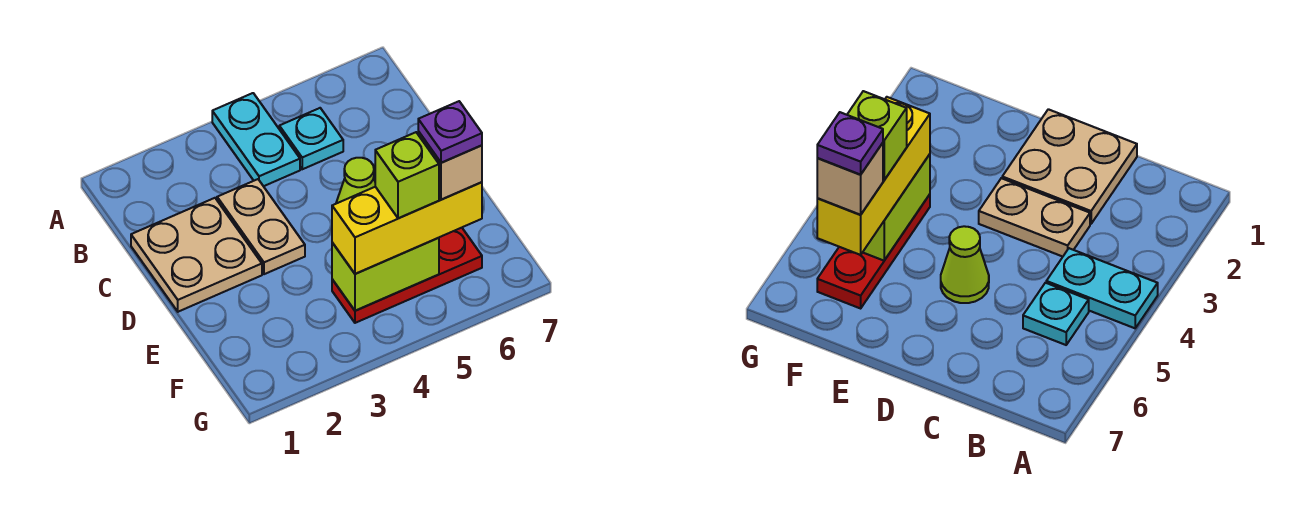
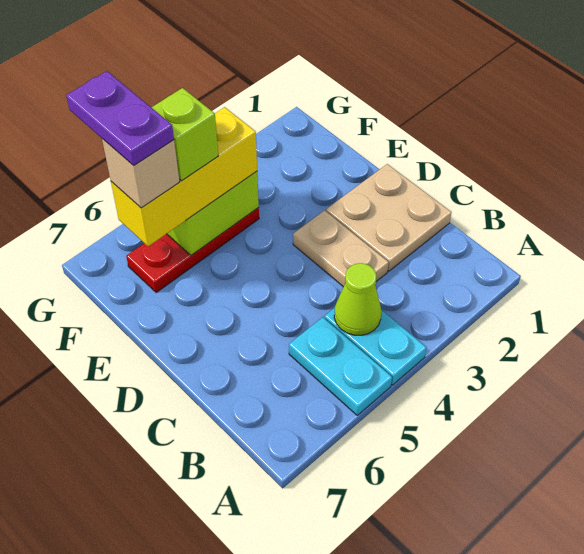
cyan 1x1 plate [279,108,343,169] -> cyan 1x2 plate [289,317,392,415]
lime 1x1 cone [336,158,375,204] -> lime 1x1 cone moved to [334,263,381,335]
purple 1x1 plate [418,101,482,163] -> purple 1x2 plate [66,71,174,166]

